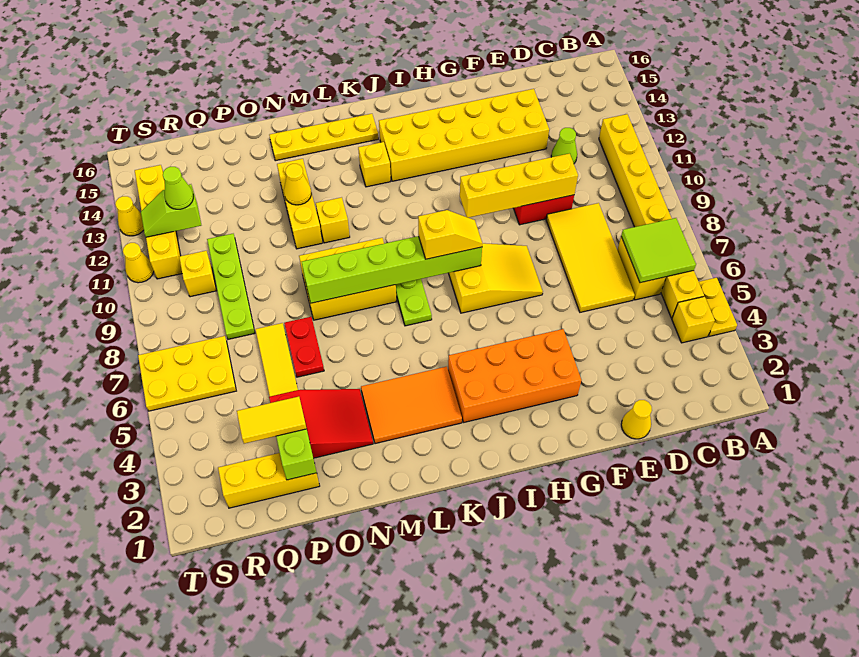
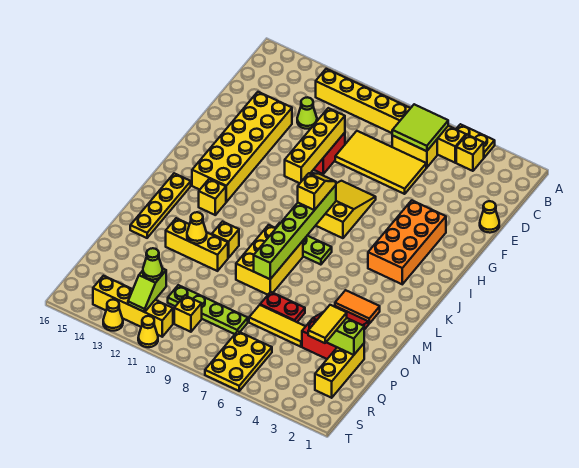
orange 2x3 tile [361,367,462,444] -> orange 1x2 tile [335,290,380,324]

